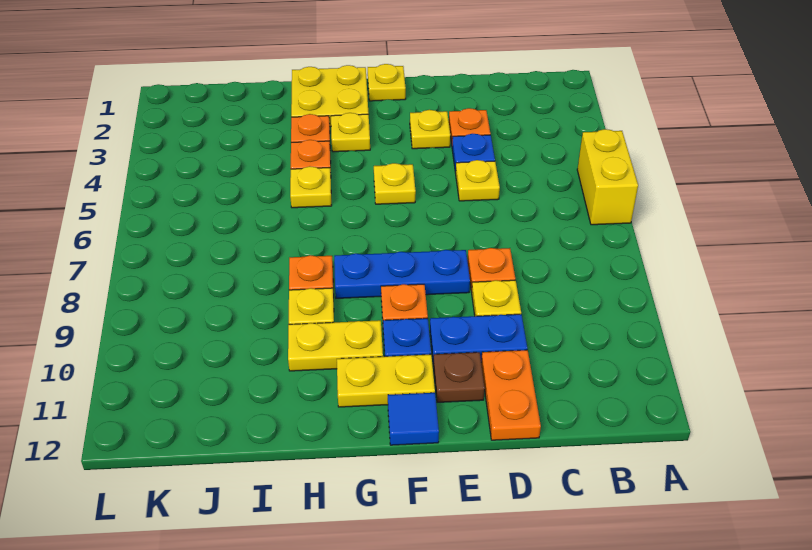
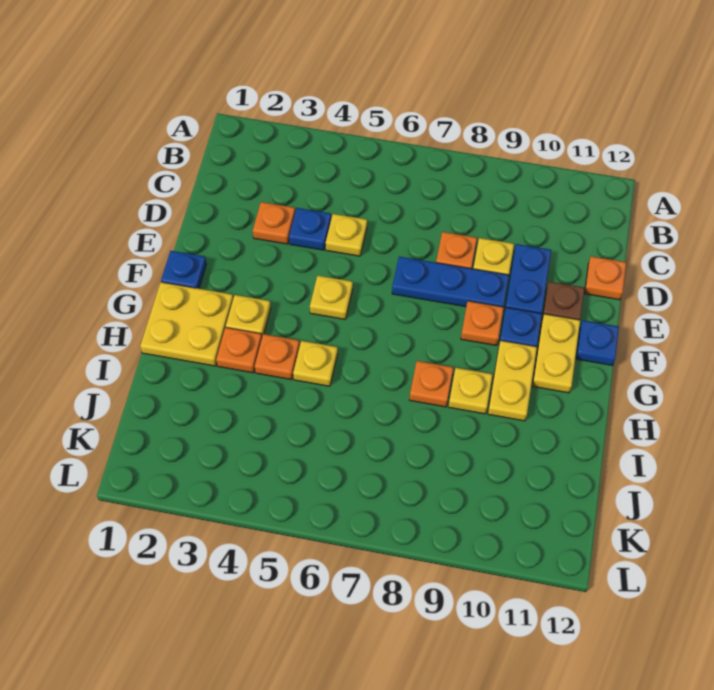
yellow 1x2 brick [577,129,638,225] -> none
orange 1x2 plate [481,350,541,440] -> orange 1x1 plate [584,256,626,300]
yellow 1x1 plate [410,110,450,149] -> none
blue 1x3 plate [334,250,470,298] -> blue 1x3 plate turned to [392,257,509,307]
yellow 1x1 plate [368,64,406,101] -> blue 1x1 plate [161,251,206,289]
blue 1x1 tile [388,393,439,445] -> blue 1x1 plate [576,320,619,366]

